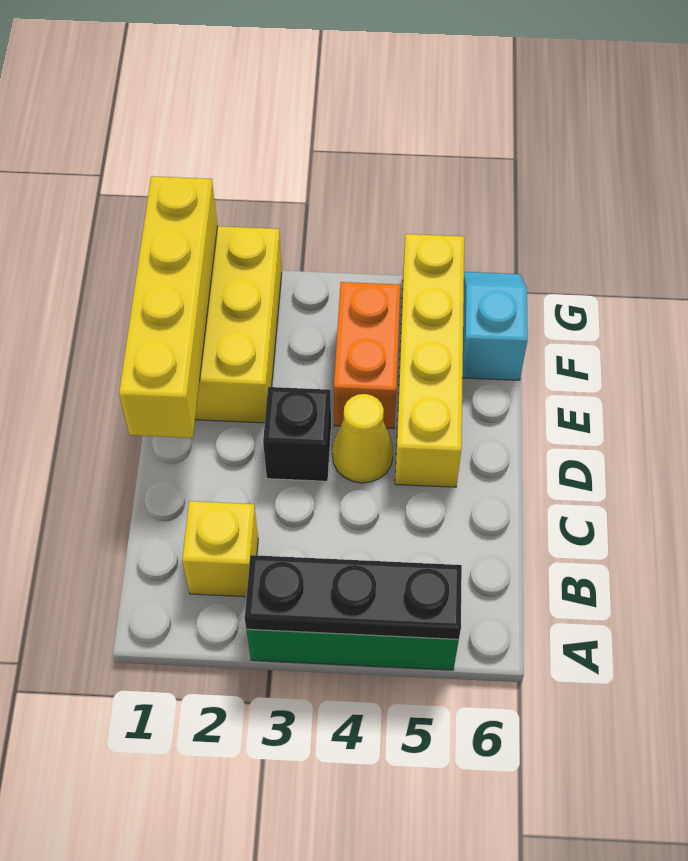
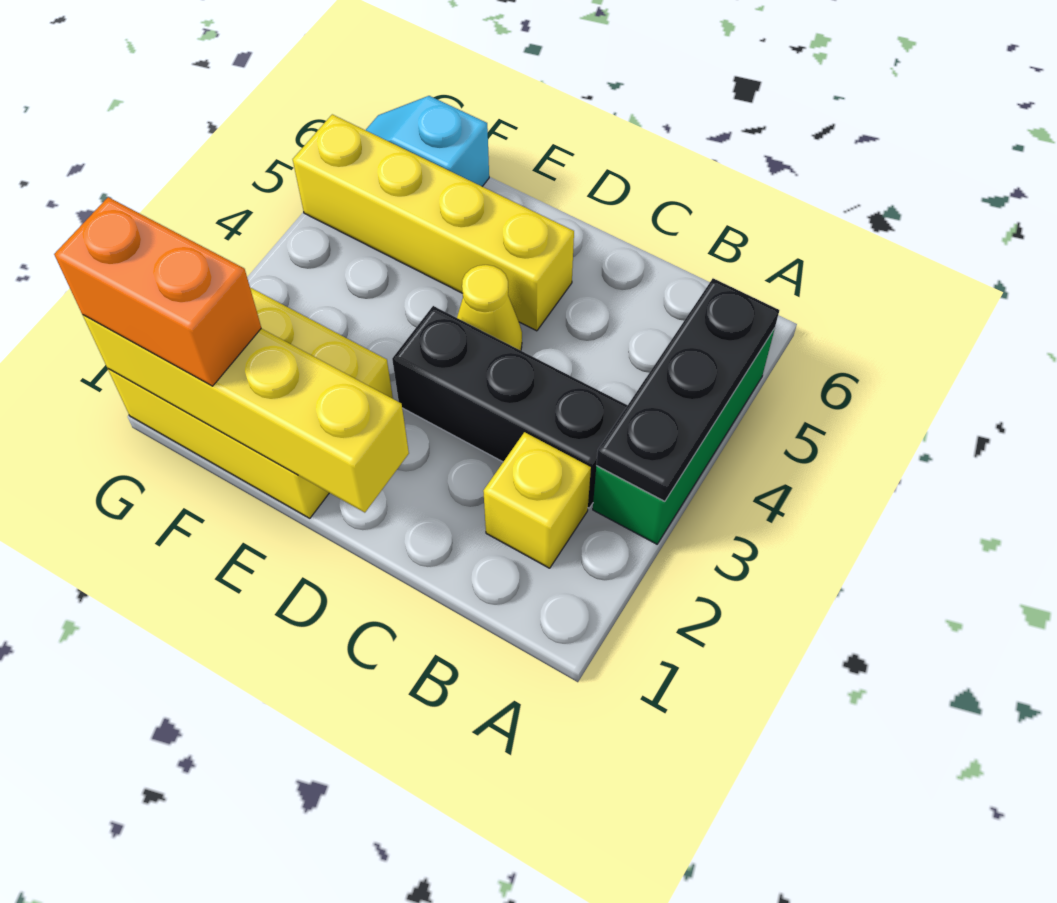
black 1x1 brick [263,387,331,481] -> black 1x3 brick [392,306,628,508]
orange 1x2 brick [334,282,400,429] -> orange 1x2 brick moved to [54,197,261,386]

